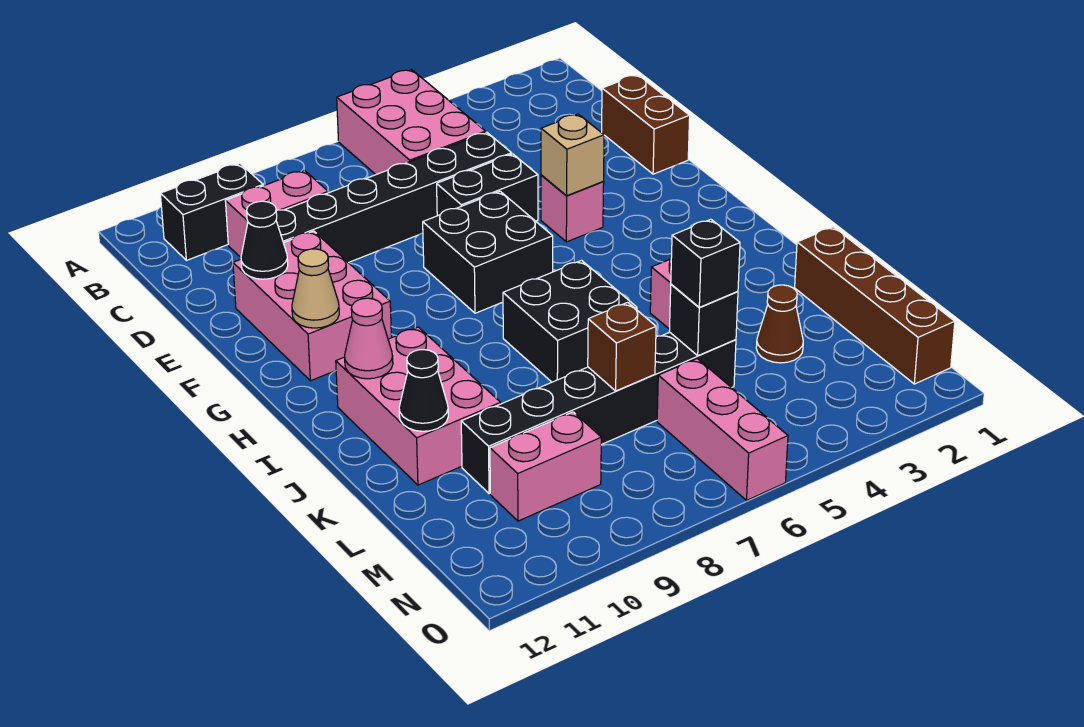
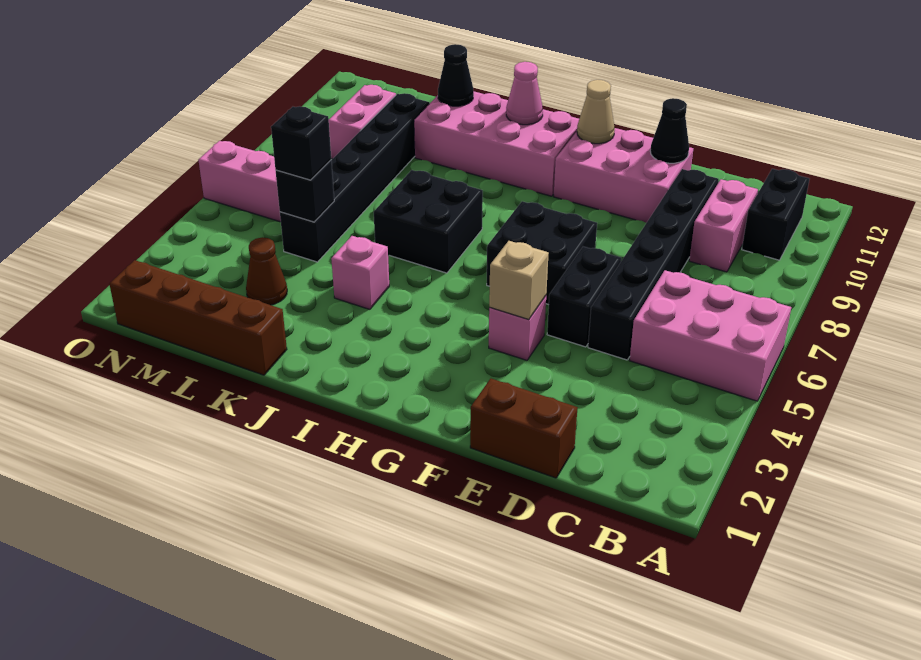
pink 2x3 brick [336,327,501,485] -> pink 2x4 brick [414,92,579,196]
brown 1x1 brick [588,302,656,391] -> none

